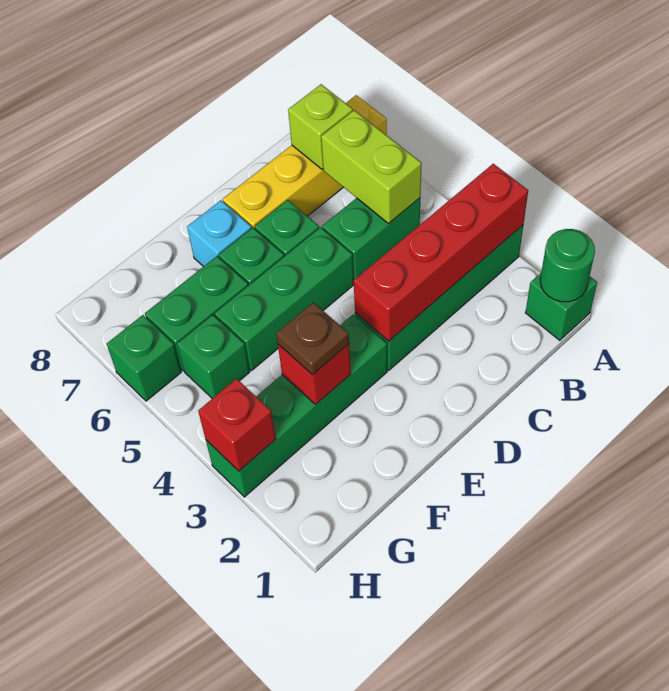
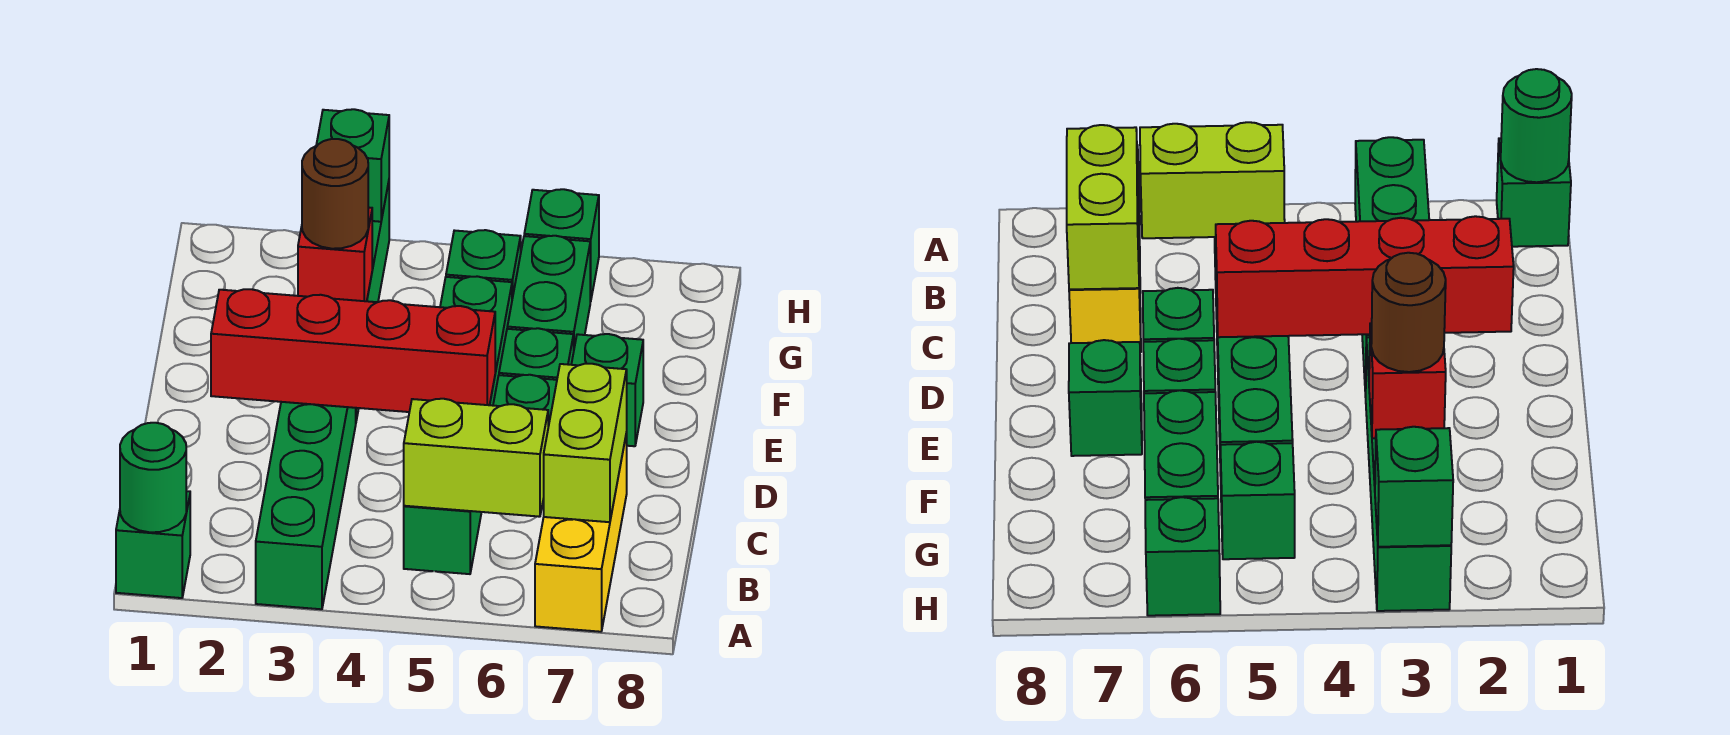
red 1x4 brick [354,164,528,341] -> red 1x4 brick turned to [211,289,495,412]
yellow 1x4 brick [223,95,387,229] -> yellow 1x3 brick [535,433,627,632]
lime 1x1 brick [288,84,353,169] -> lime 1x2 brick [544,364,627,522]
cyan 1x1 brick [187,200,252,267] -> green 1x1 brick [571,334,643,446]
brown 1x1 plate [276,302,349,375] -> brown 1x1 round brick [302,139,368,249]
red 1x1 brick [198,379,276,471] -> green 1x1 brick [316,109,389,222]

